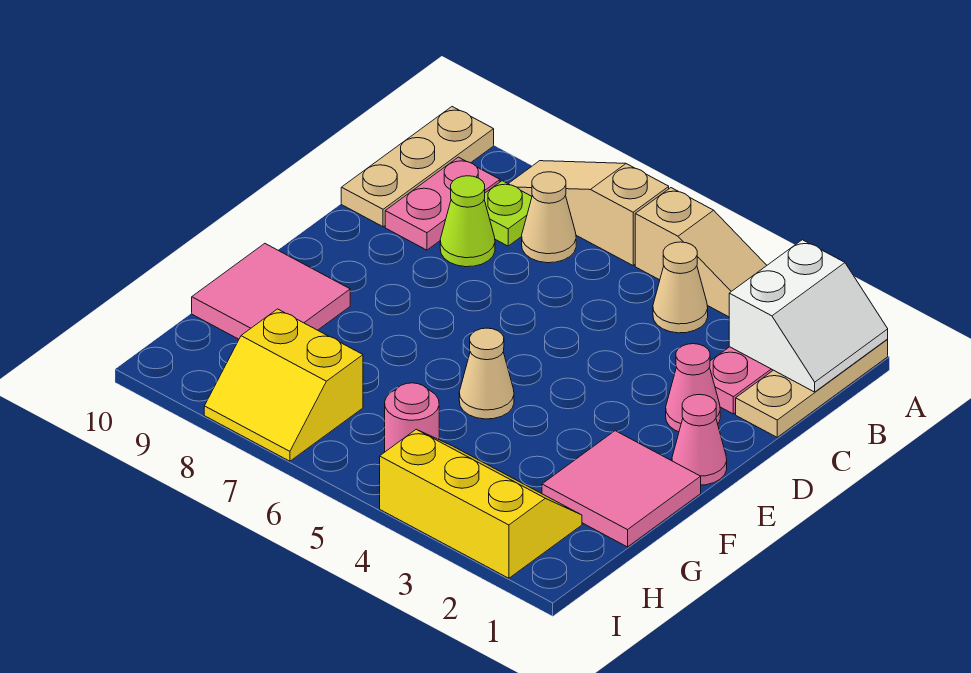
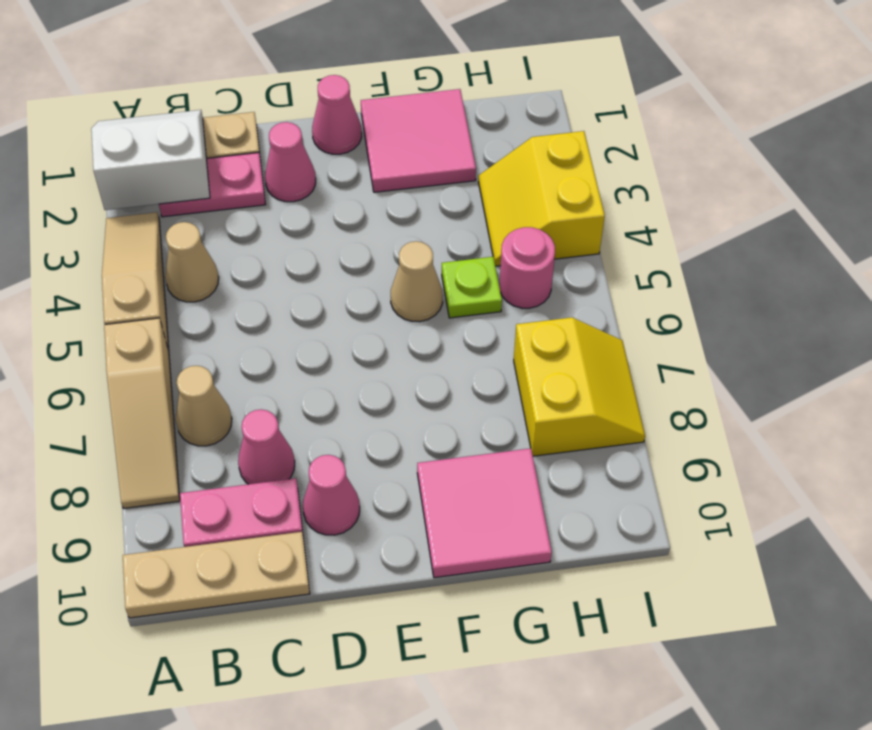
lime 1x1 plate [484,181,532,246] -> lime 1x1 plate moved to [442,257,502,318]
lime 1x1 cone [440,176,495,267] -> pink 1x1 cone [238,409,295,484]
none -> pink 1x1 cone [303,455,360,535]
yellow 2x3 slope [380,429,582,578] -> yellow 2x2 slope [478,131,605,266]

